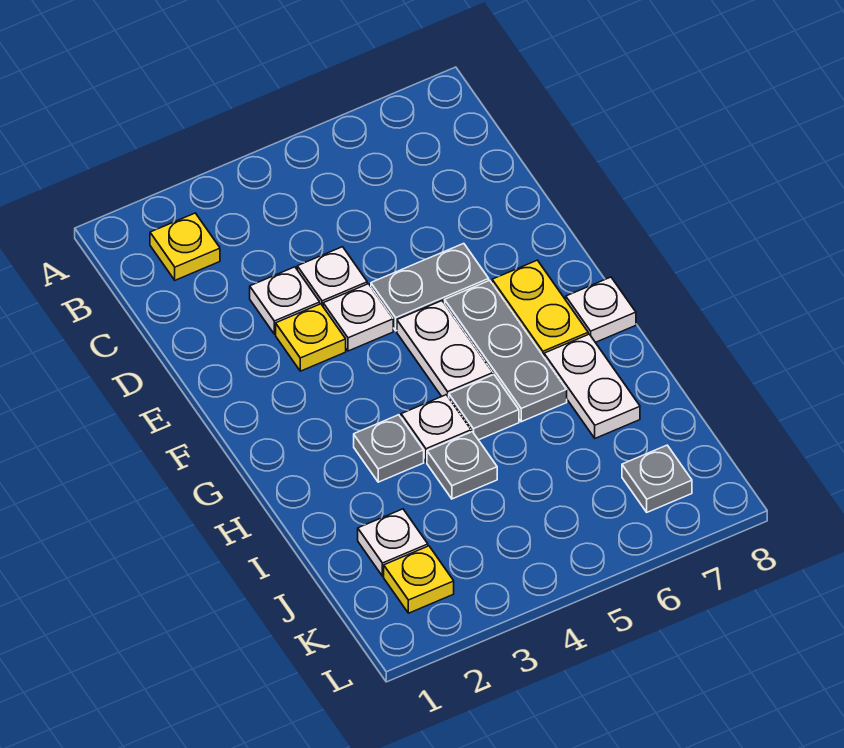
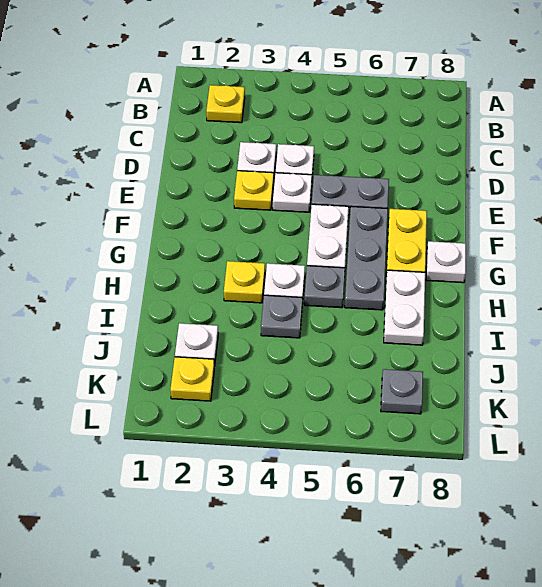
grey 1x1 plate [354,415,424,482] -> yellow 1x1 plate [224,261,265,303]

